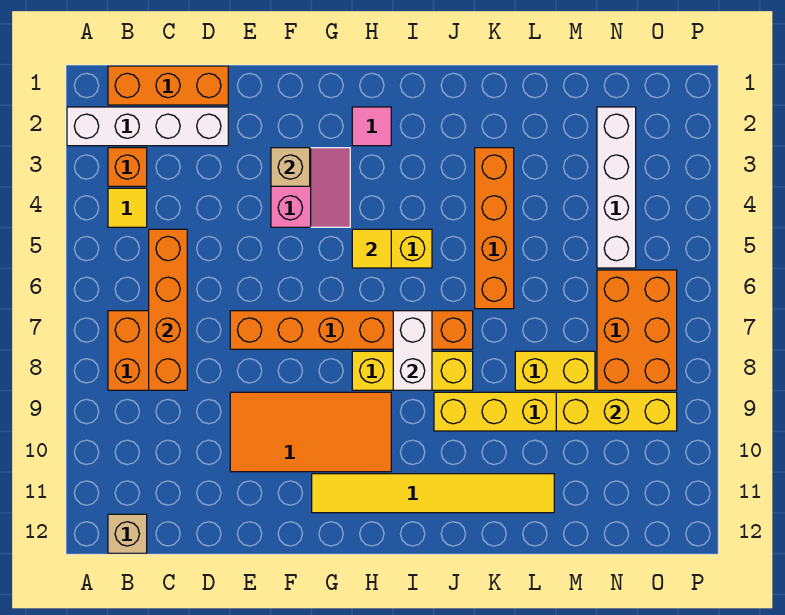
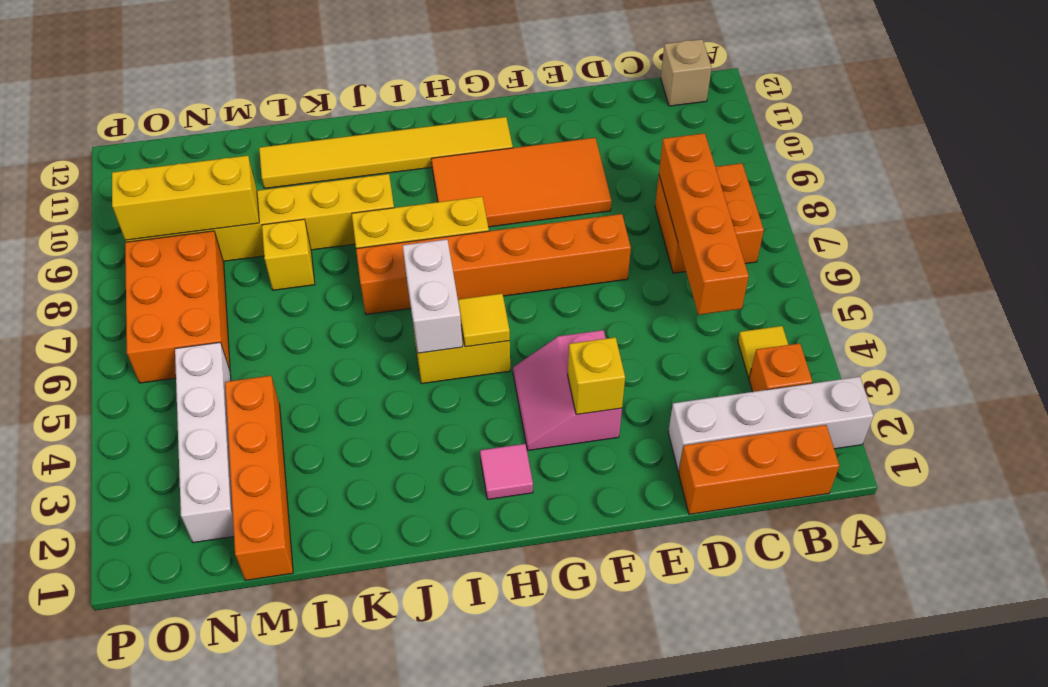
tan 1x1 brick [271,148,310,186] -> yellow 1x1 brick [568,337,625,415]
white 1x2 brick [393,311,432,390] -> white 1x2 brick moved to [403,239,463,353]
orange 1x4 brick [475,148,514,309] -> orange 1x4 brick moved to [225,376,293,580]
yellow 1x2 brick [515,351,595,390] -> yellow 1x1 brick [262,219,315,290]

